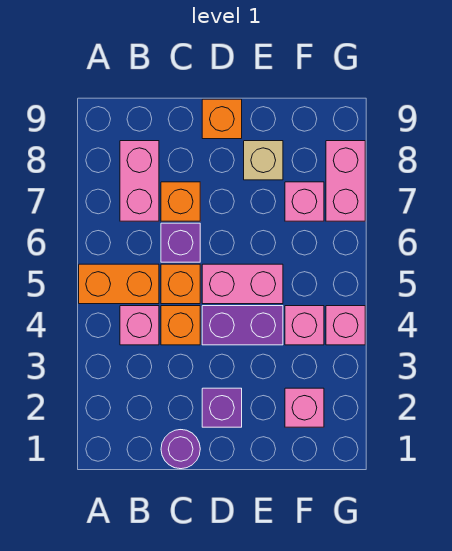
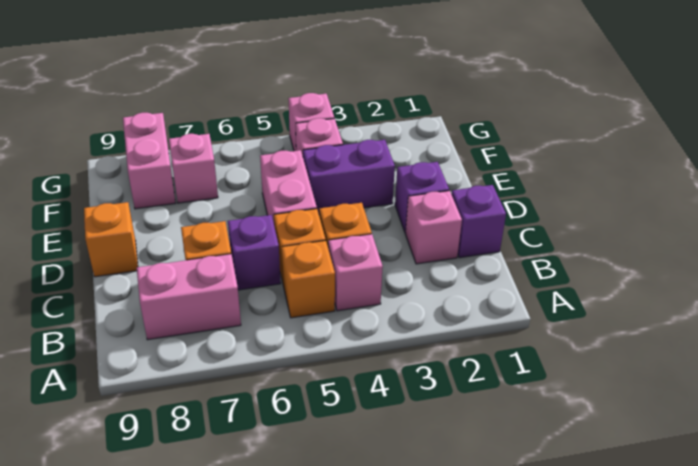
orange 1x2 brick [79,264,159,304] -> orange 1x1 brick [281,241,335,318]
purple 1x1 round brick [161,430,200,469] -> purple 1x1 brick [451,185,506,258]
purple 1x2 brick [202,306,283,345] -> purple 1x2 brick turned to [303,140,395,214]
tan 1x1 brick [244,141,283,180] -> none
pink 1x1 brick [285,388,324,427] -> pink 1x1 brick moved to [405,191,462,264]
pink 1x2 brick [326,141,365,221] -> pink 1x2 brick turned to [123,113,176,209]

